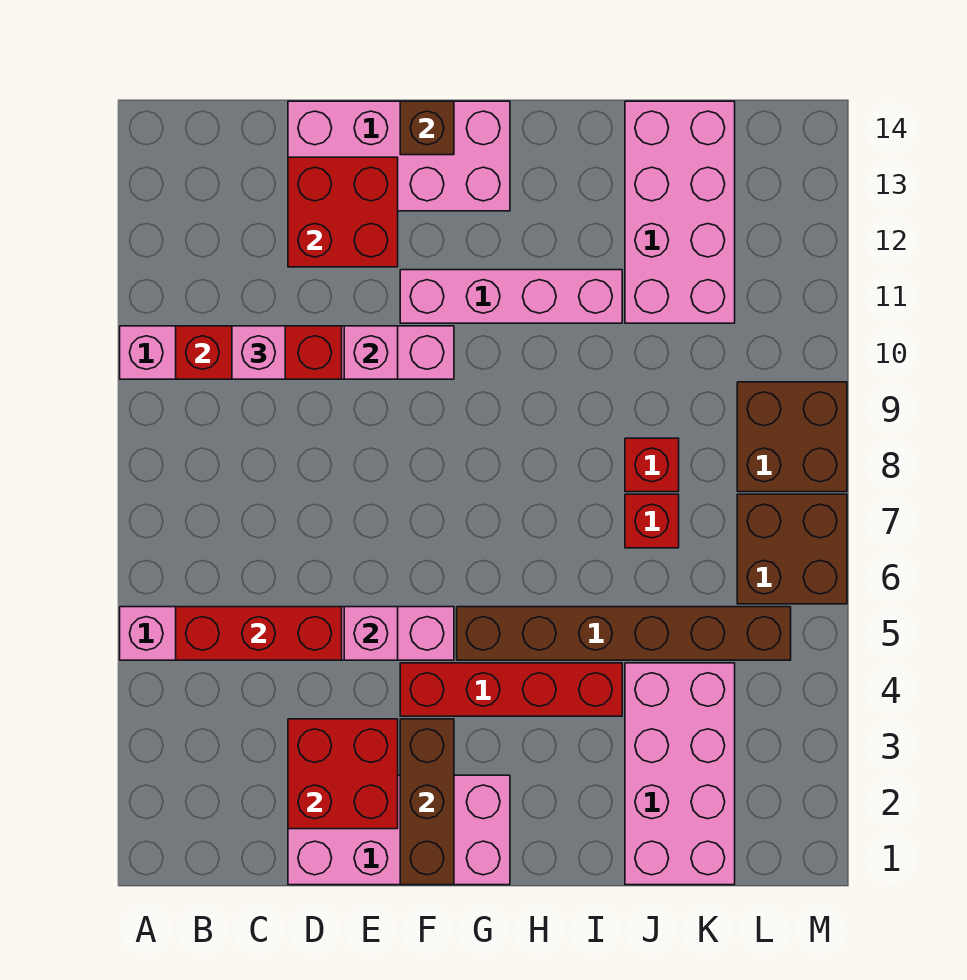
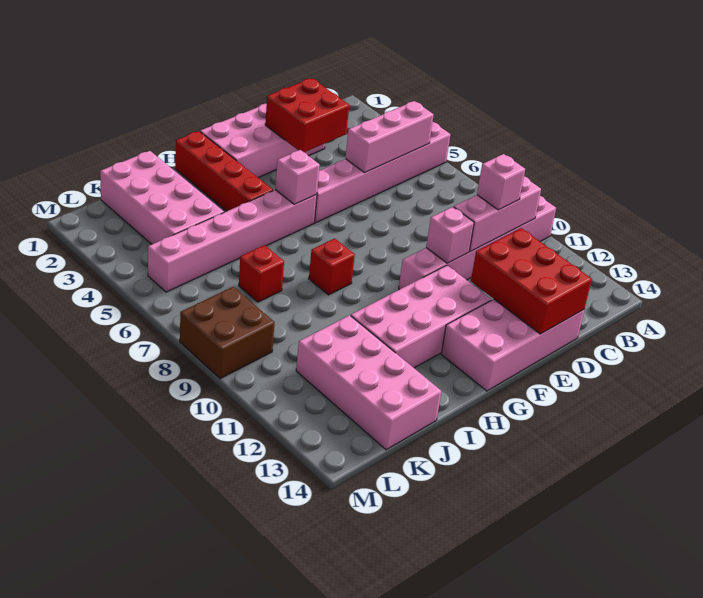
red 1x3 brick [176,607,342,660] -> pink 1x3 brick [346,101,434,173]
red 1x3 brick [176,326,342,379] -> pink 1x3 brick [454,176,541,251]
red 2x2 brick [288,157,398,267] -> red 2x3 brick [471,228,592,334]
pink 1x1 brick [344,607,398,660] -> pink 1x1 brick moved to [275,150,320,204]
brown 1x3 brick [400,719,454,885] -> none
red 1x4 brick [400,663,622,716] -> red 1x4 brick turned to [175,131,273,211]
pink 1x4 brick [400,270,622,323] -> pink 2x4 brick [351,265,491,368]
brown 1x1 brick [400,101,454,155] -> none
brown 1x6 brick [457,607,791,660] -> pink 1x6 brick [148,190,317,292]
red 1x1 brick [625,438,679,492] -> red 1x1 brick moved to [309,239,355,295]
brown 2x2 brick [737,494,847,604] -> none

